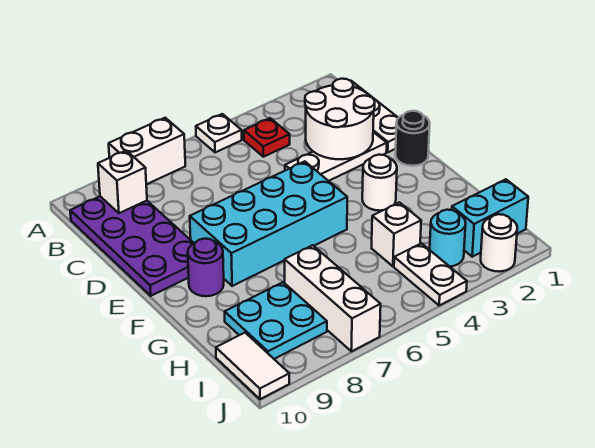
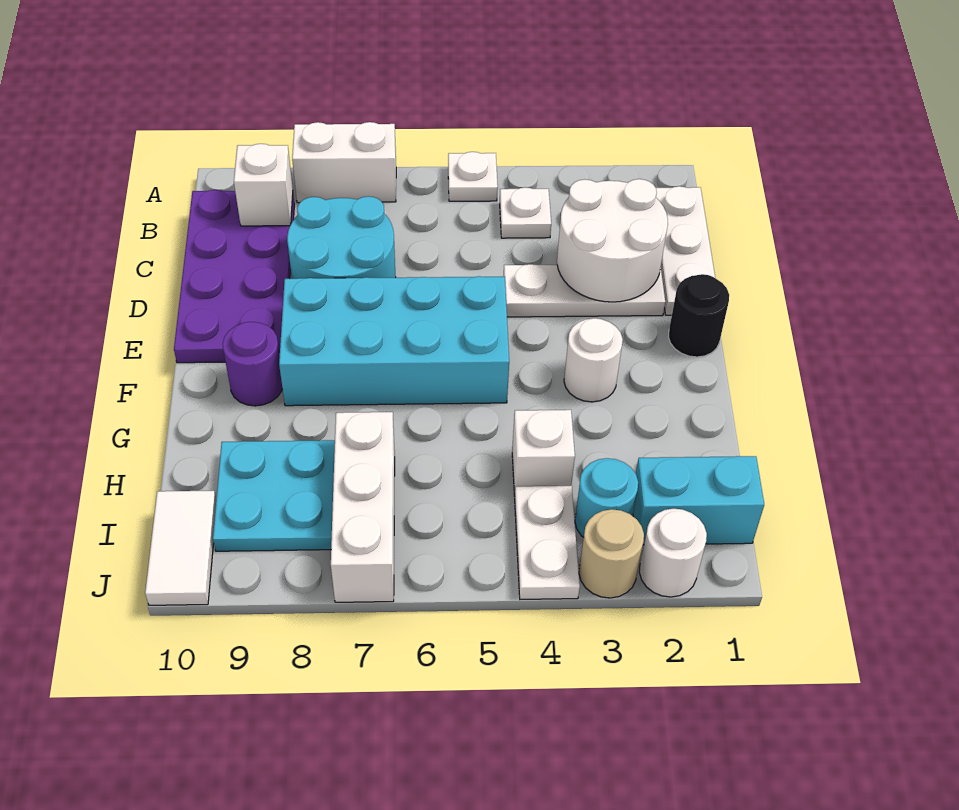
red 1x1 plate [244,118,290,157] -> white 1x1 plate [500,187,551,238]
none -> cyan 2x2 round brick [287,196,396,279]
none -> tan 1x1 round brick [579,509,644,598]

